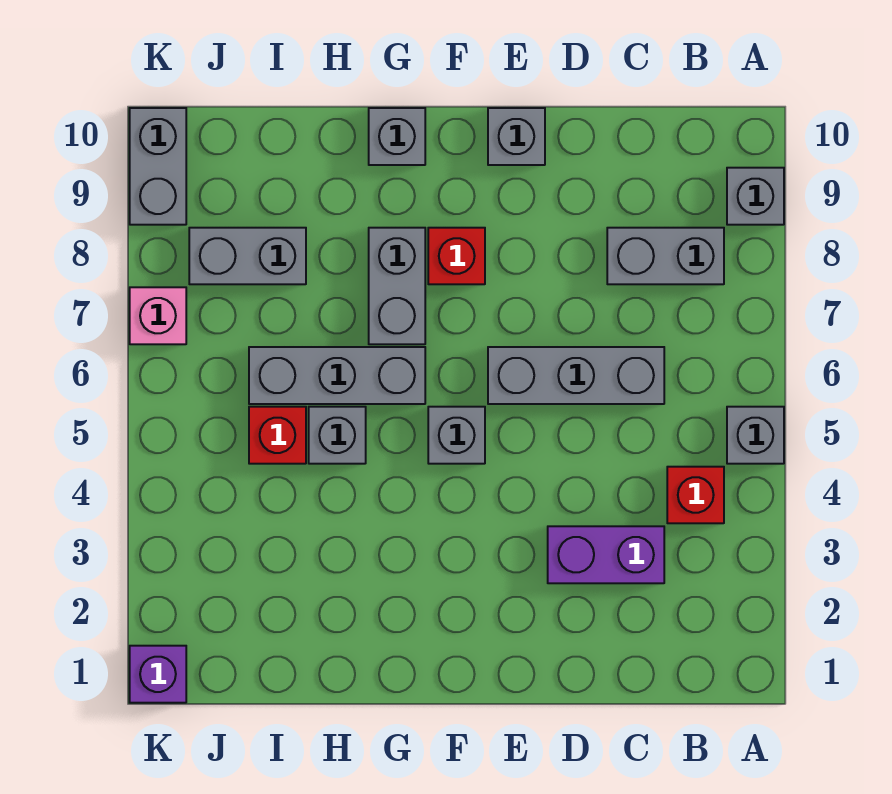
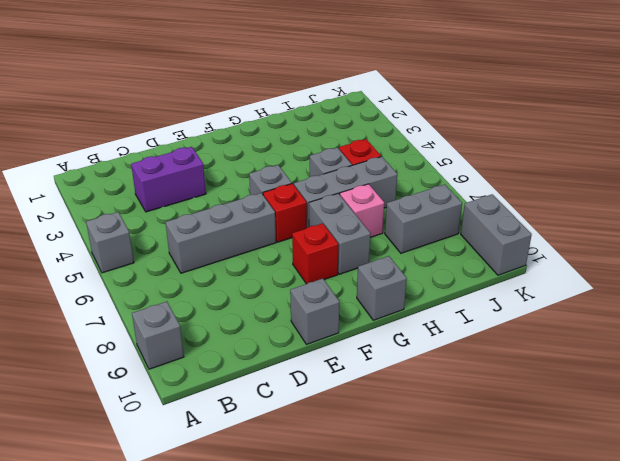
red 1x1 brick [667,467,724,523] -> red 1x1 brick moved to [263,184,307,242]
grey 1x2 brick [607,228,724,284] -> none
purple 1x1 brick [130,646,186,703] -> none
pink 1x1 brick [130,287,186,344] -> pink 1x1 brick moved to [340,184,384,237]

